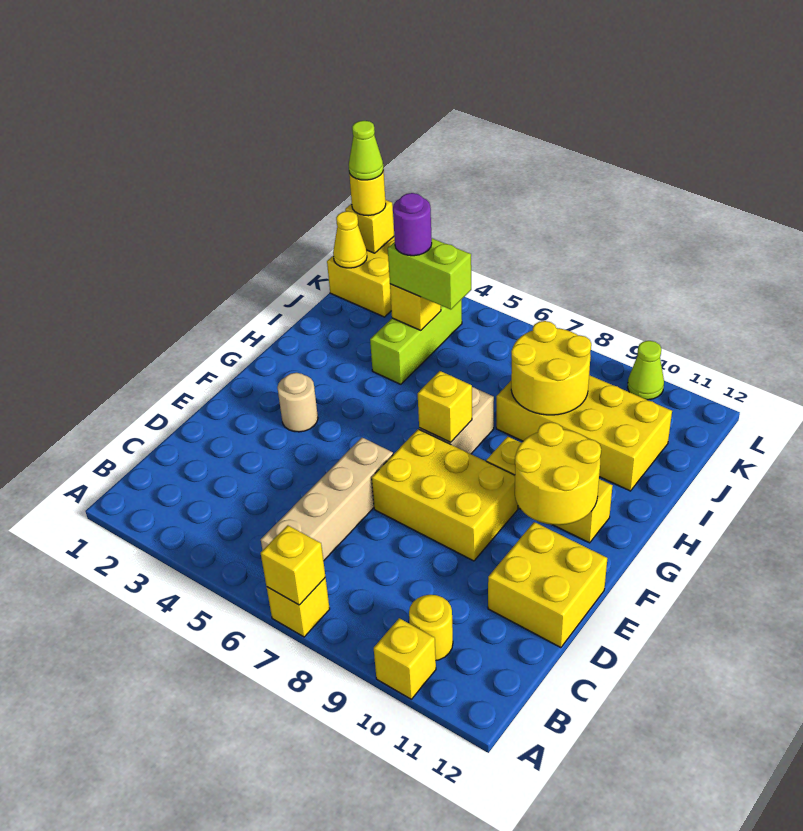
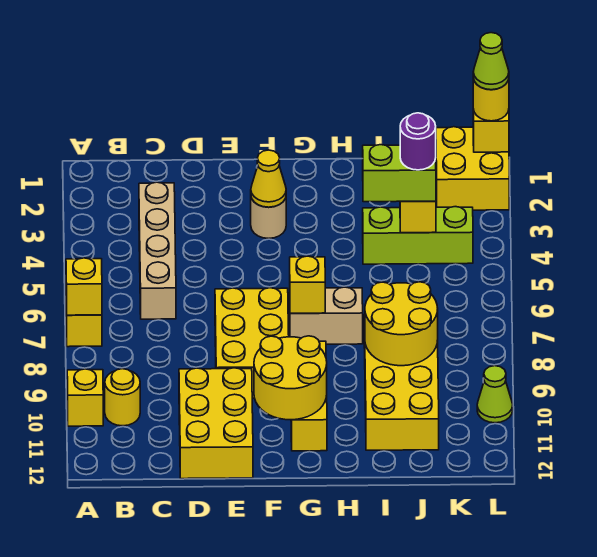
tan 1x4 brick [261,438,393,561] -> tan 1x4 brick turned to [139,182,176,319]
yellow 2x2 brick [488,522,607,648] -> yellow 2x3 brick [179,368,253,479]
lime 1x2 brick [388,238,471,310] -> lime 1x2 brick turned to [363,145,436,202]
yellow 1x1 cone [333,211,367,268] -> yellow 1x1 cone moved to [251,150,286,207]

